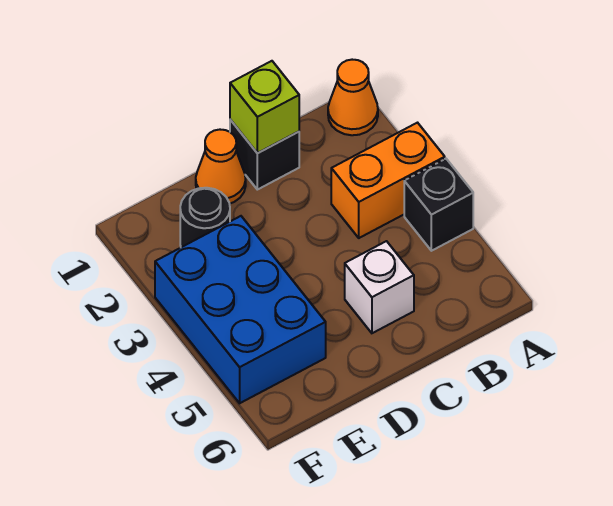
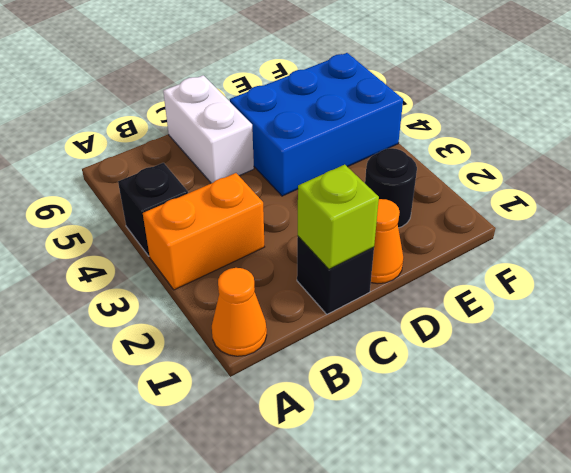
white 1x1 brick [345,241,414,333] -> white 1x2 brick [163,75,254,183]
blue 2x3 brick [155,216,326,403] -> blue 2x3 brick turned to [230,53,403,196]

